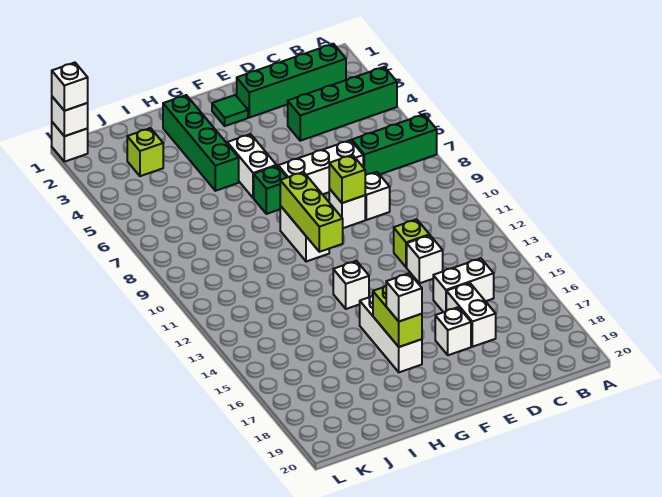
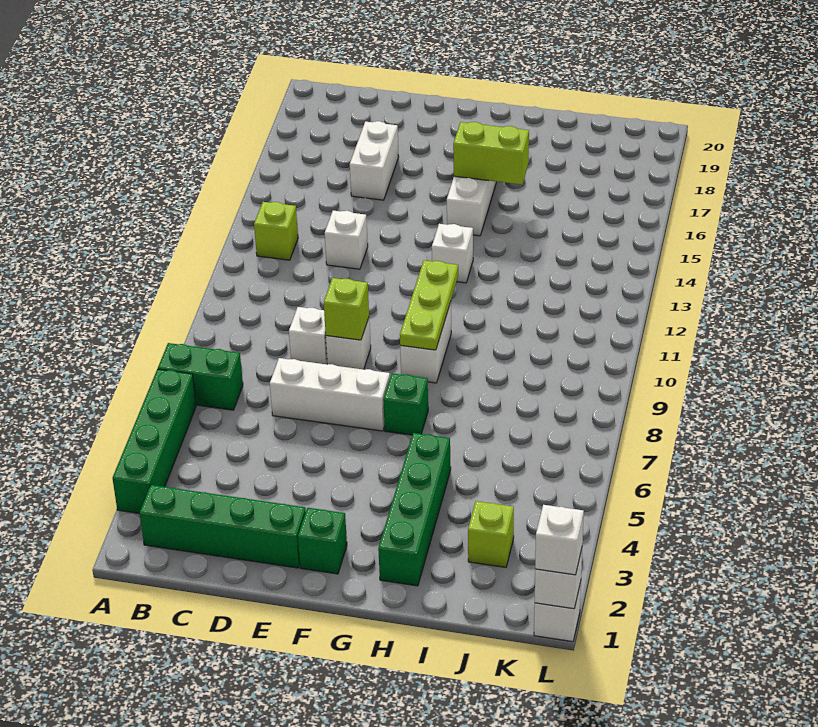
green 1x4 brick [288,67,397,141] -> green 1x4 brick turned to [113,369,196,514]
green 1x3 brick [352,115,437,175] -> green 1x2 brick [158,343,243,410]
white 1x2 brick [433,258,494,312] -> none
lime 1x1 brick [394,219,429,268] -> lime 1x1 brick moved to [254,202,298,260]
white 1x1 brick [435,307,471,355] -> none
green 1x1 tile [212,95,248,126] -> green 1x1 brick [298,508,347,574]
white 1x2 brick [227,134,276,198] -> none
lime 1x3 brick [280,172,343,252] -> lime 1x3 plate [400,260,458,350]
lime 1x2 brick [373,286,422,347] -> lime 1x2 brick turned to [453,122,529,185]
white 1x1 brick [386,273,422,321] -> none

